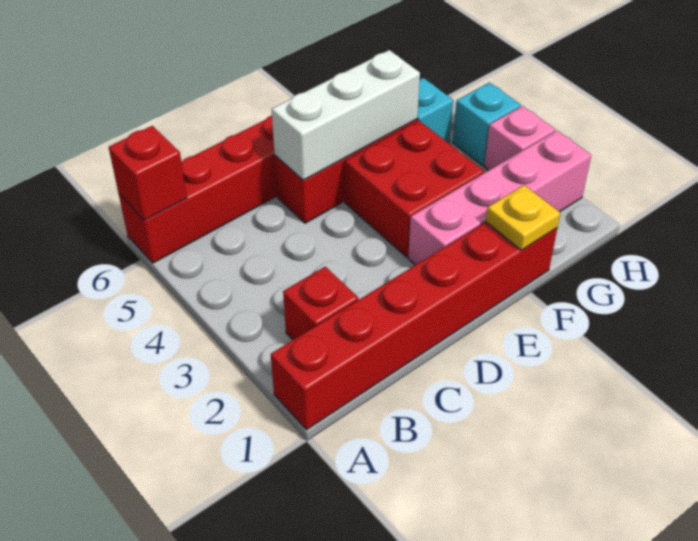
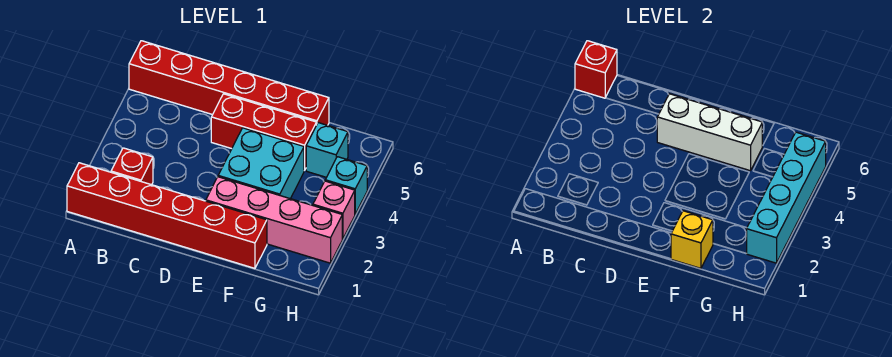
red 2x2 brick [345,121,484,257] -> cyan 2x2 brick [218,128,304,199]
yellow 1x1 plate [486,185,560,250] -> yellow 1x1 brick [671,211,713,268]
none -> cyan 1x4 brick [747,132,826,263]

